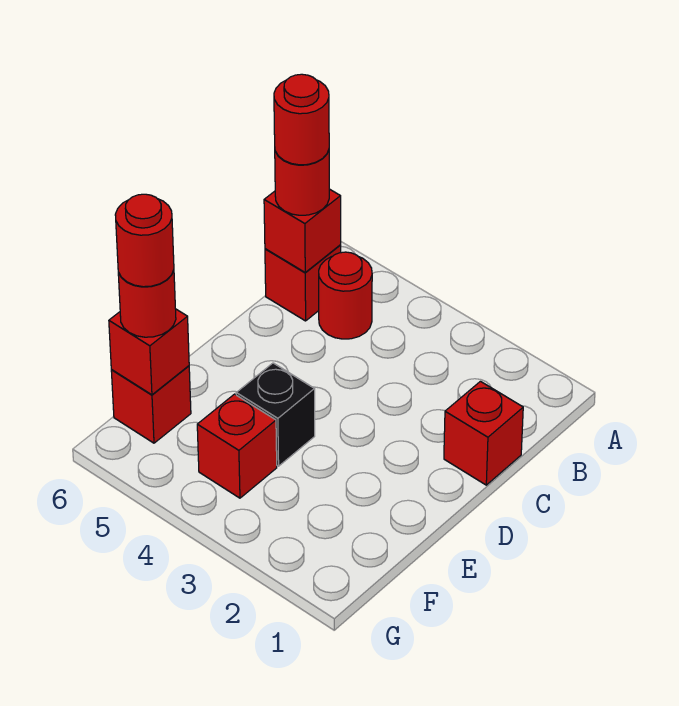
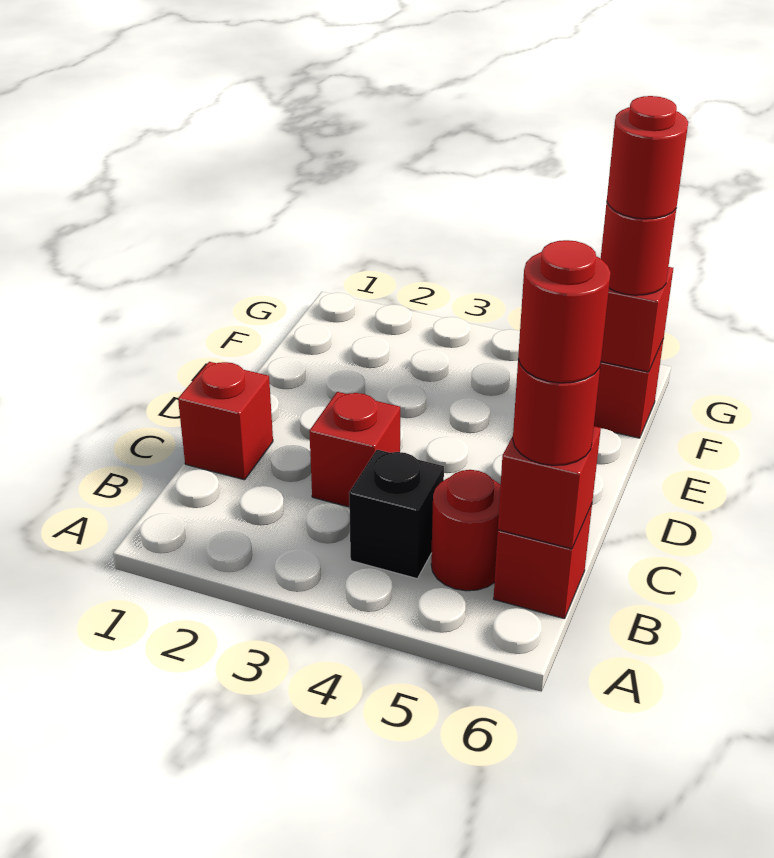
black 1x1 brick [236,363,315,466] -> black 1x1 brick moved to [349,450,444,579]
red 1x1 brick [197,394,277,498] -> red 1x1 brick moved to [309,392,400,507]

